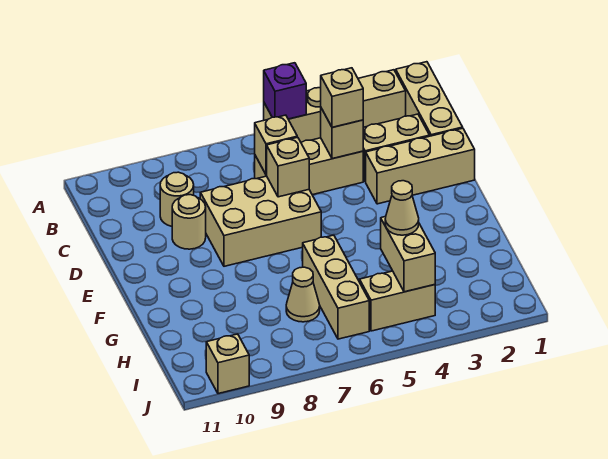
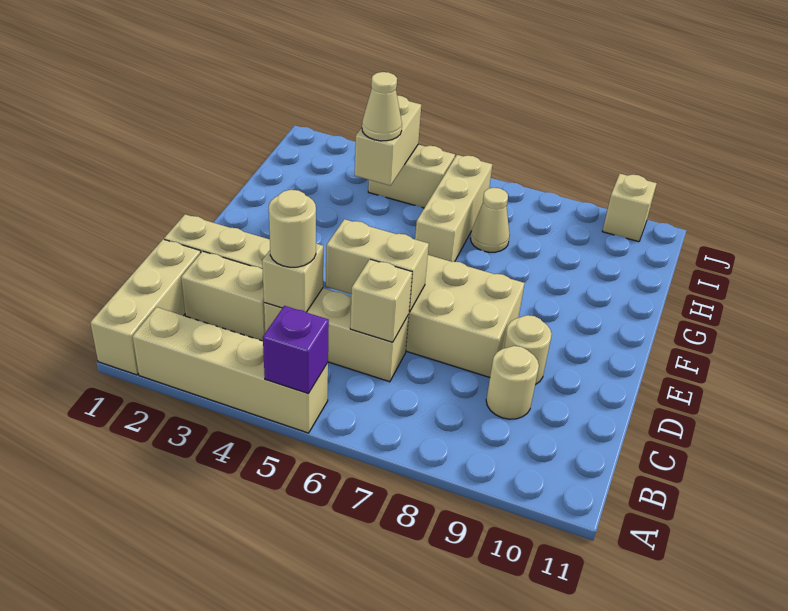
tan 1x1 brick [321,68,363,127] -> tan 1x1 round brick [269,190,316,267]
tan 1x1 brick [267,137,309,197] -> tan 1x2 brick [326,219,429,312]

